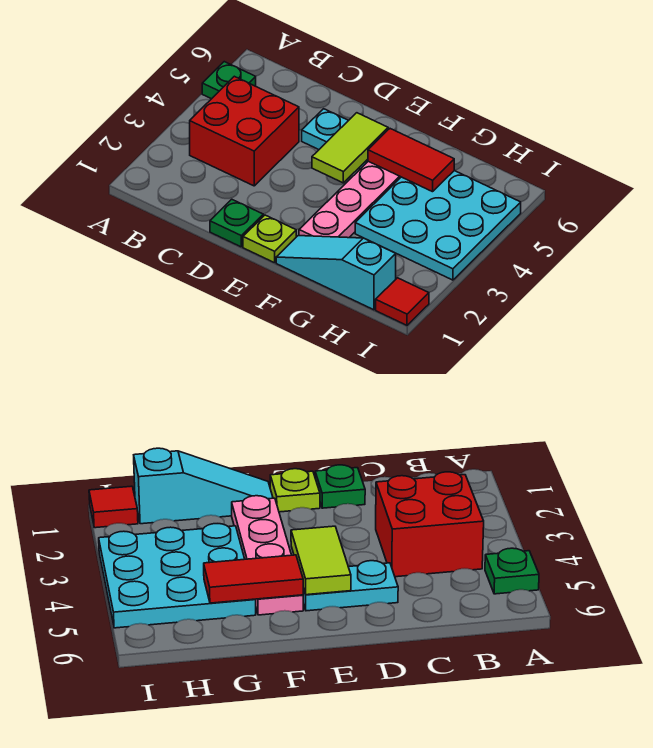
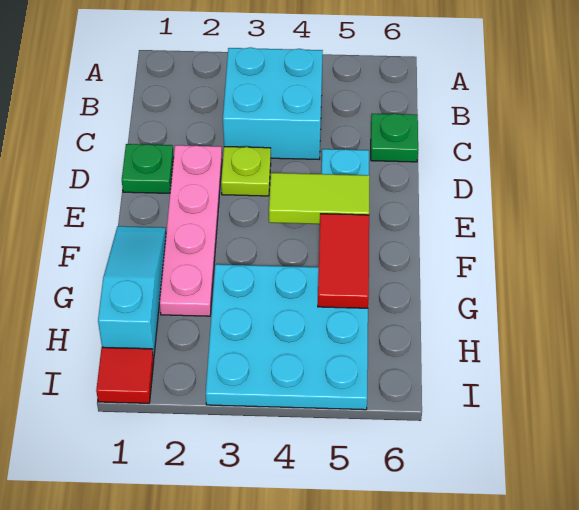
green 1x1 plate [202,62,256,99] -> green 1x1 plate moved to [371,114,418,162]
red 2x2 brick [190,76,299,186] -> cyan 2x2 brick [223,47,323,159]
lime 1x1 plate [243,215,296,263] -> lime 1x1 plate moved to [221,147,271,196]
pink 1x4 plate [299,161,401,238] -> pink 1x4 plate turned to [160,145,222,316]

